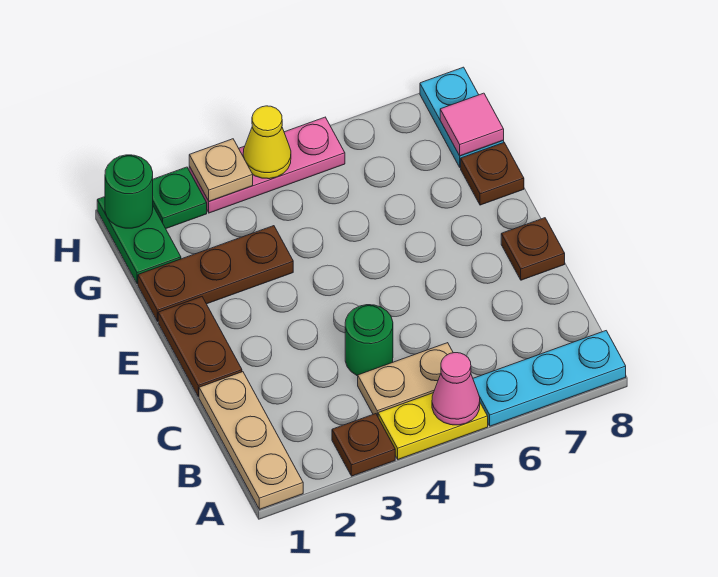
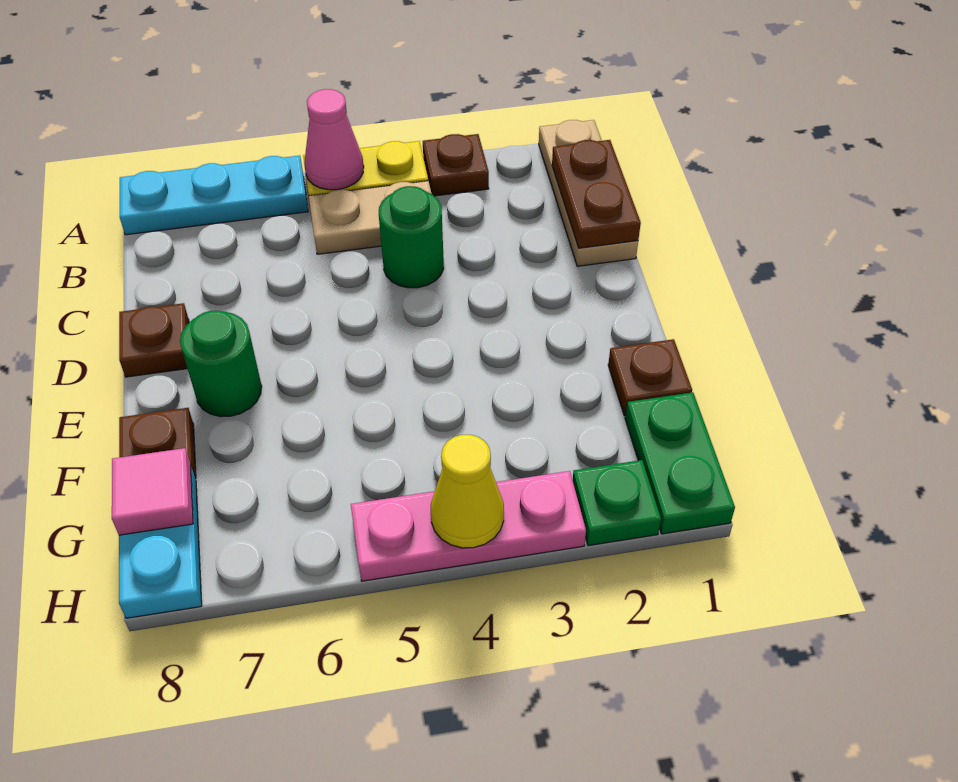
brown 1x2 plate [158,297,242,397] -> brown 1x2 plate moved to [552,140,641,248]
brown 1x3 plate [138,226,293,322] -> brown 1x1 plate [608,339,692,416]
green 1x1 round brick [105,155,153,228] -> green 1x1 round brick moved to [180,311,262,417]
tan 1x1 plate [189,139,253,201] -> none

